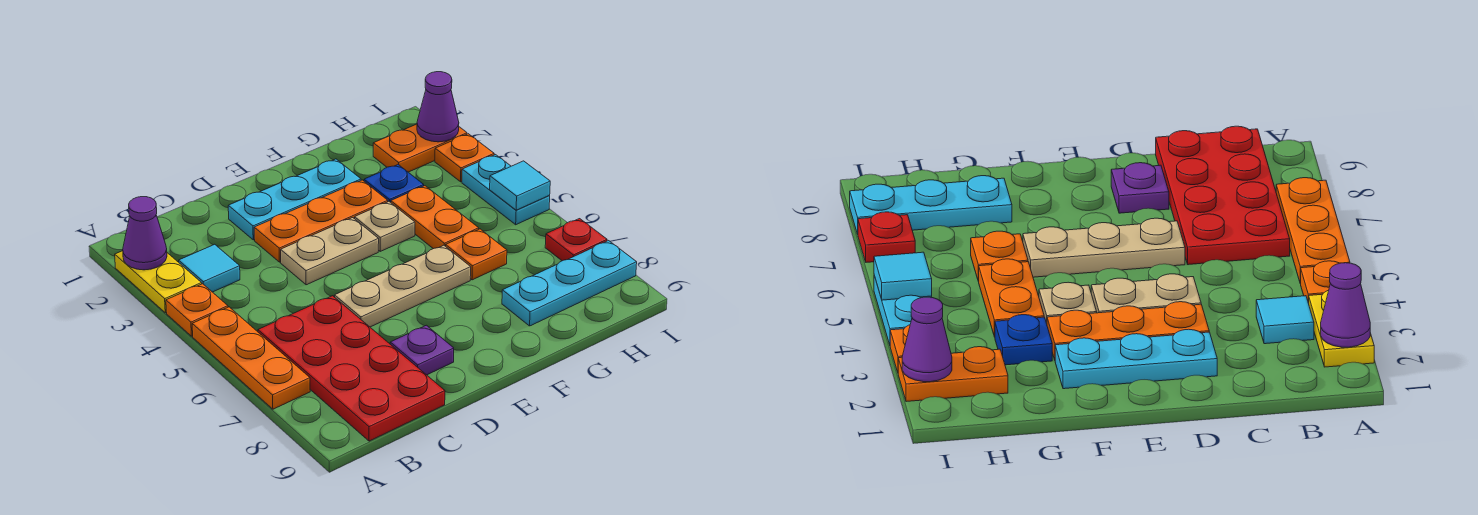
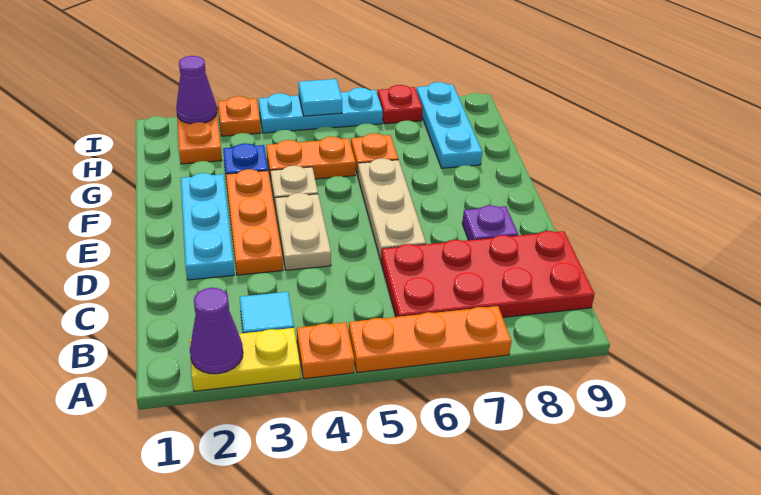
cyan 1x2 plate [462,155,550,225] -> cyan 1x3 plate [259,88,383,133]

